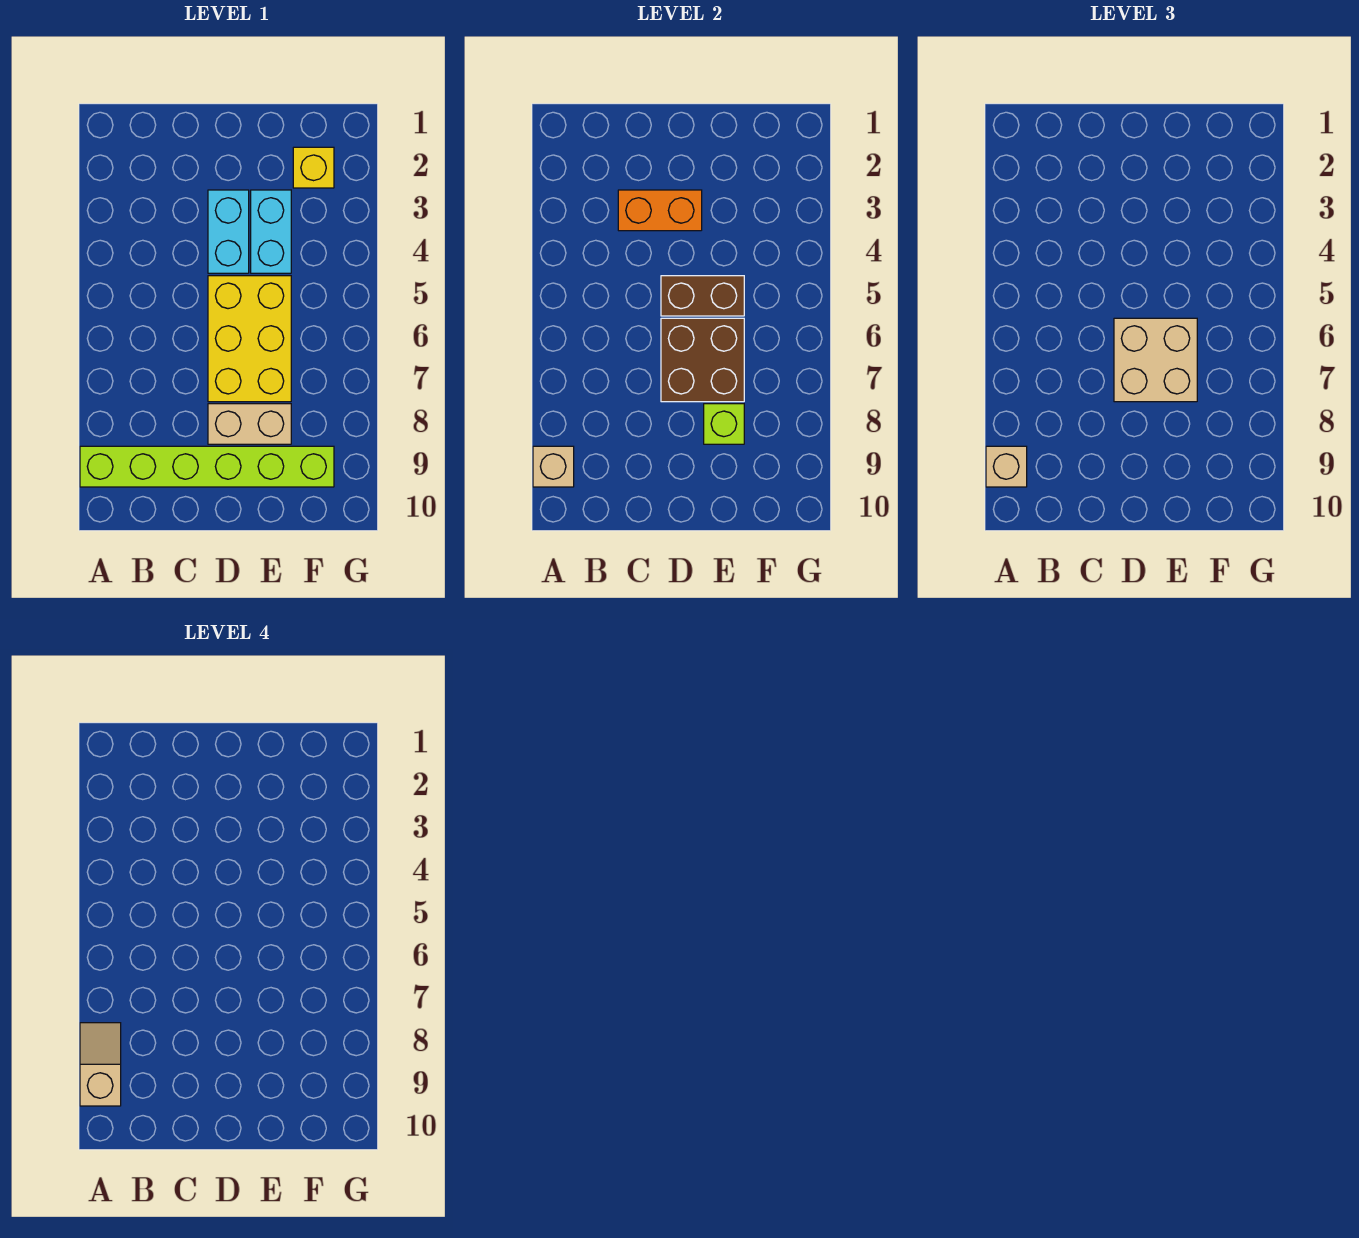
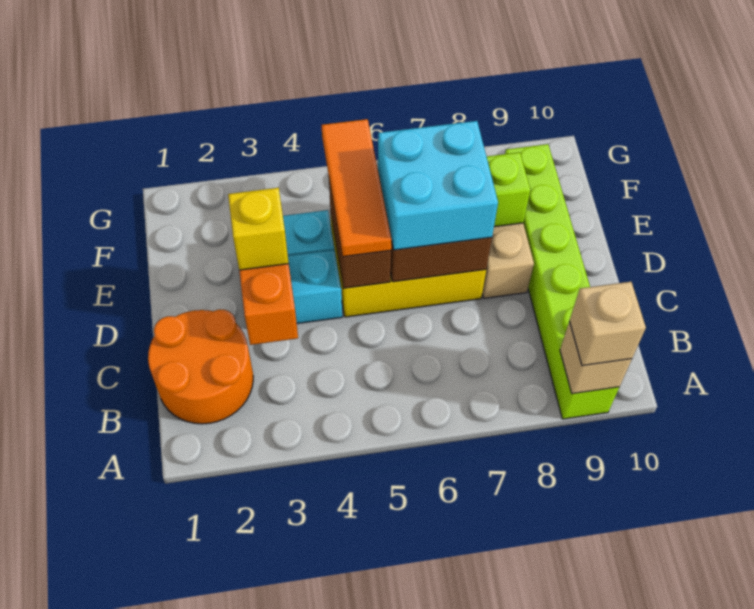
tan 1x2 slope [80,1023,121,1106] -> none
none -> orange 2x2 round brick [148,310,253,424]
none -> orange 1x3 tile [322,119,391,257]
tan 2x2 brick [1114,318,1197,402] -> cyan 2x2 brick [378,121,498,250]
yellow 1x1 brick [293,147,334,188] -> yellow 1x1 brick moved to [228,188,289,270]

